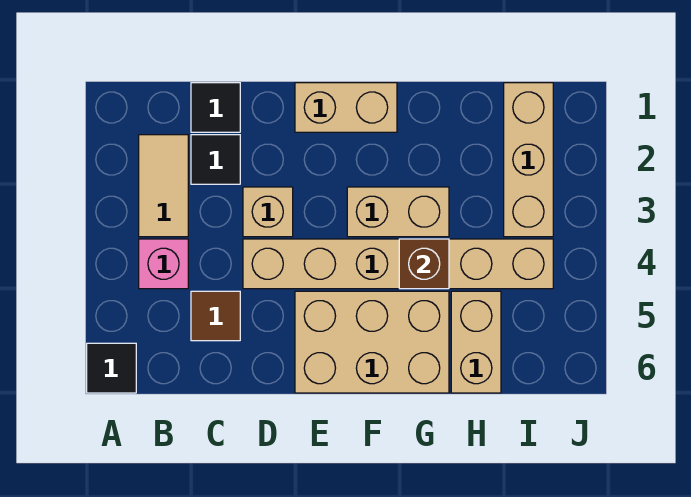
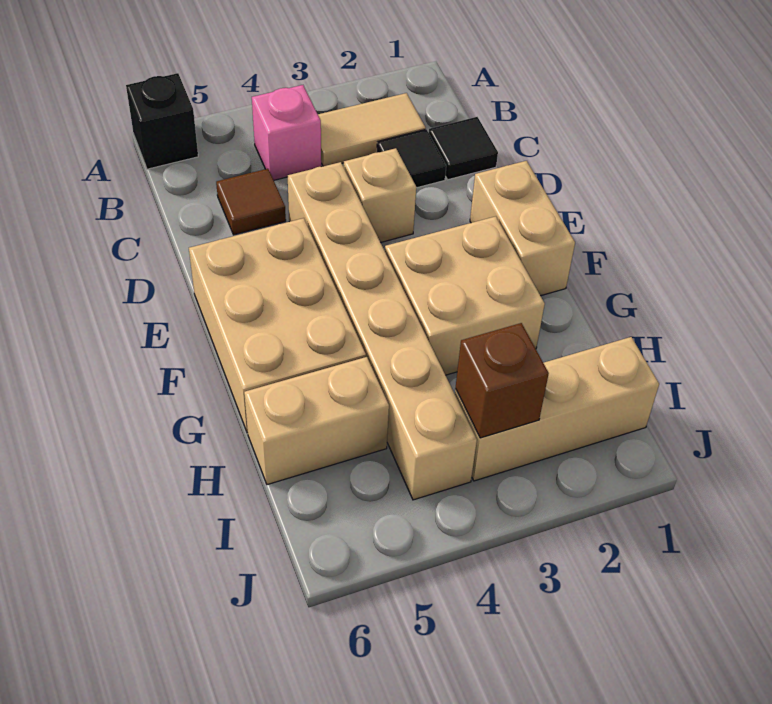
black 1x1 tile [87,343,136,393] -> black 1x1 brick [126,73,198,169]
tan 1x2 brick [347,187,449,237] -> tan 2x2 brick [385,216,545,375]
brown 1x1 brick [399,239,449,289] -> brown 1x1 brick moved to [456,323,549,438]

